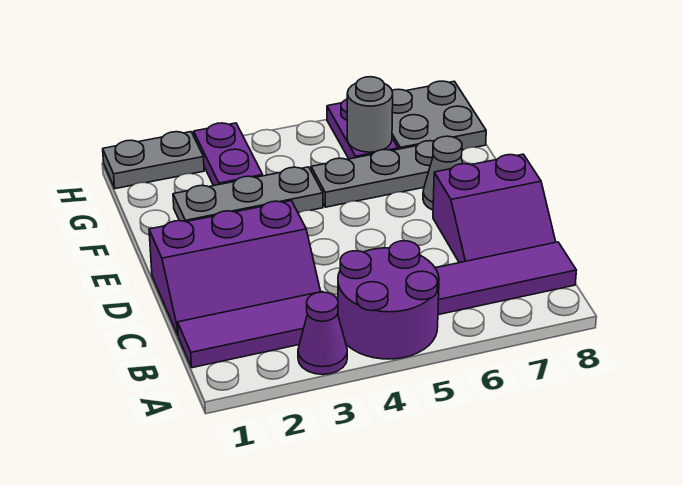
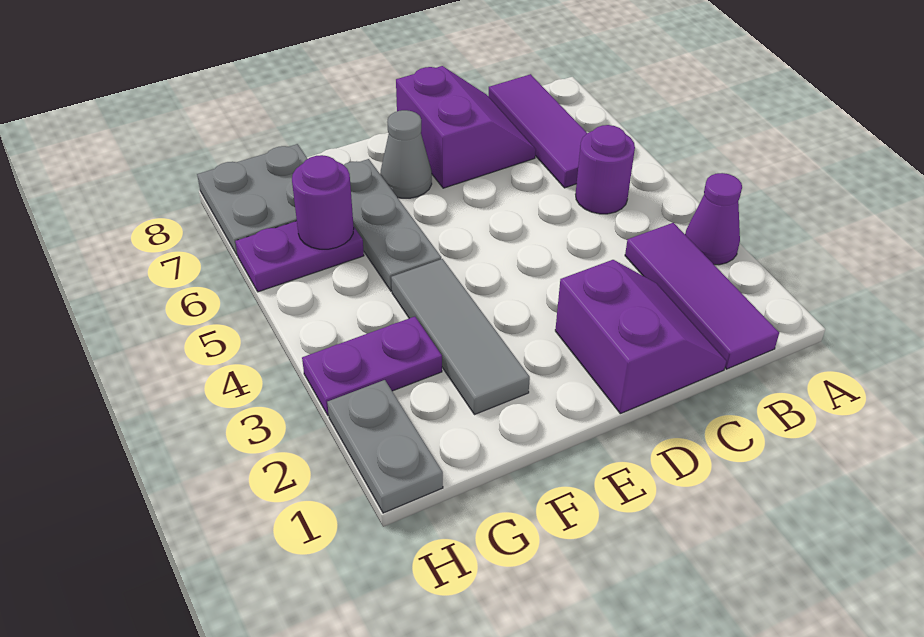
purple 2x2 round brick [338,241,439,359] -> purple 1x1 round brick [576,125,635,214]
purple 2x3 slope [149,201,321,335] -> purple 2x2 slope [555,260,726,414]
grey 1x3 plate [173,167,323,222] -> grey 1x3 tile [391,259,530,415]
grey 1x1 round brick [347,77,393,152] -> purple 1x1 round brick [292,155,354,249]

